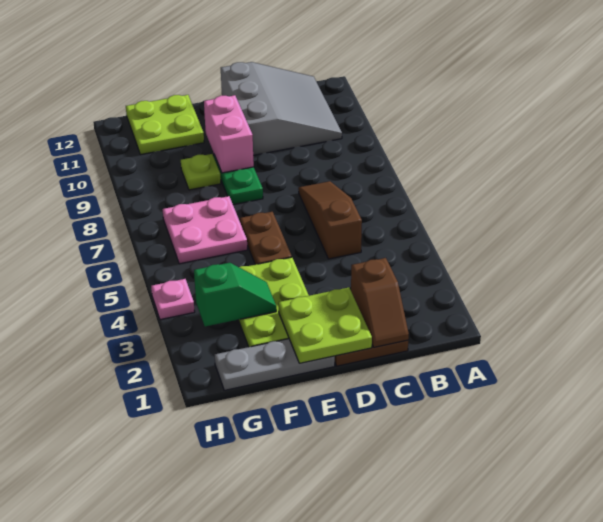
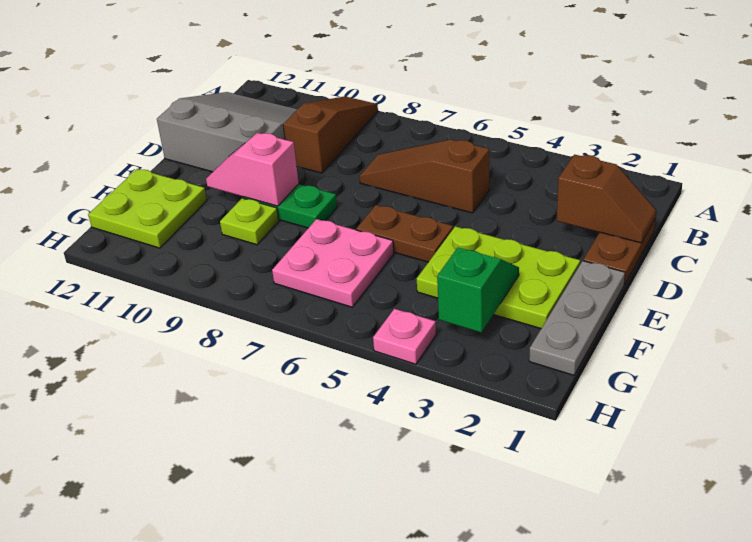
none -> brown 1x3 slope [283,96,378,173]
lime 2x2 plate [278,288,372,363] -> none
pink 1x2 brick [204,95,254,173] -> pink 1x2 slope [206,133,299,206]

